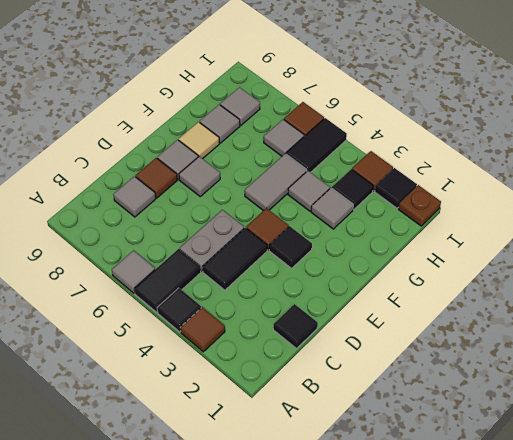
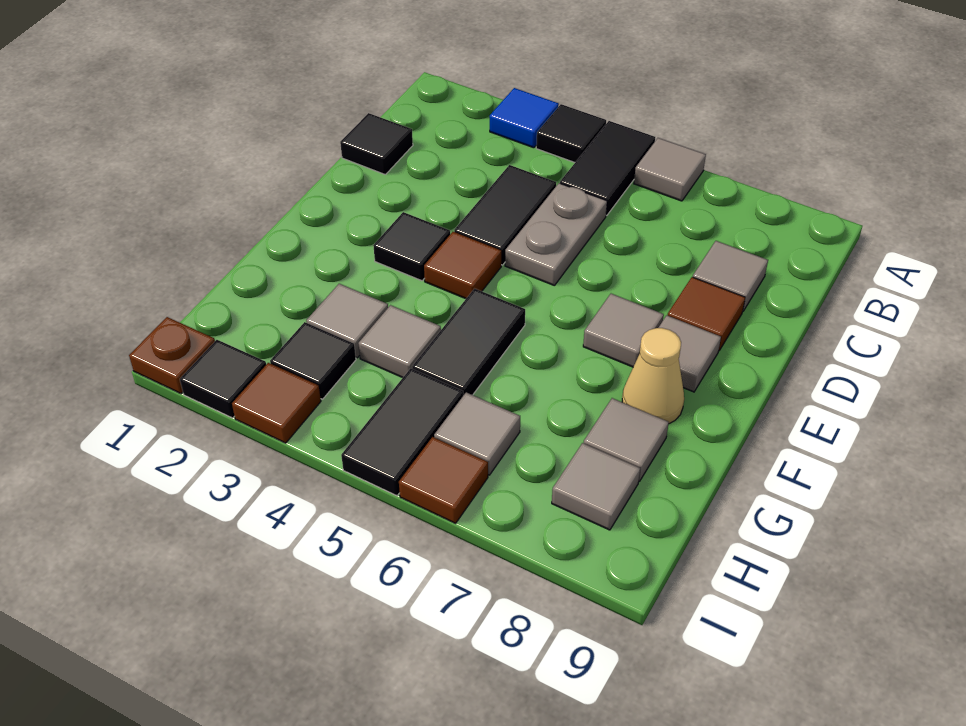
brown 1x1 tile [180,307,225,352] -> blue 1x1 tile [490,88,559,148]
grey 1x2 tile [245,154,307,211] -> black 1x2 tile [412,289,525,395]
tan 1x1 tile [179,122,219,159] -> tan 1x1 cone [622,328,684,424]

